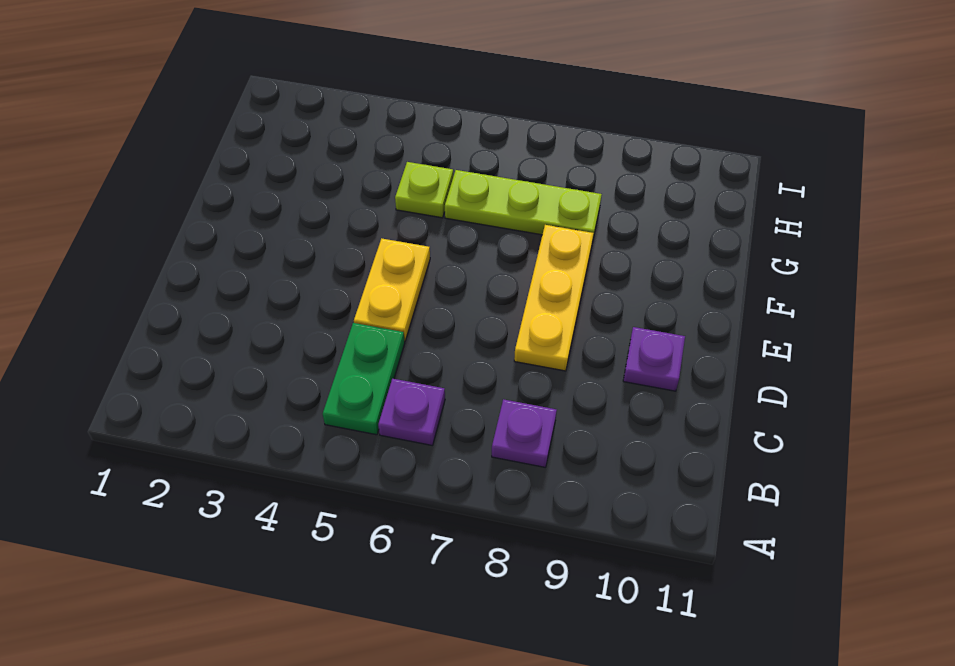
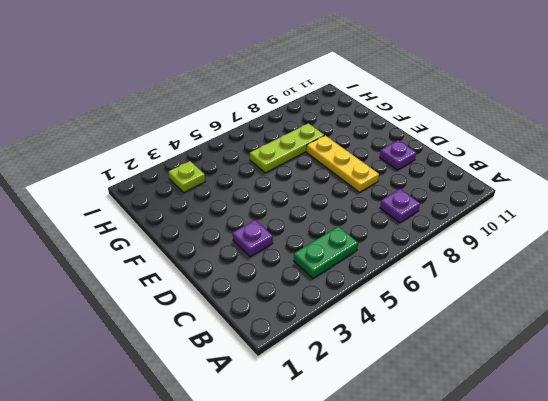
green 1x2 plate [323,323,405,435] -> green 1x2 plate turned to [294,226,358,278]
purple 1x1 plate [378,379,445,445] -> purple 1x1 plate moved to [233,220,273,257]
yellow 1x2 plate [354,238,430,341] -> none
lime 1x1 plate [395,162,453,218] -> lime 1x1 plate moved to [169,161,205,192]

